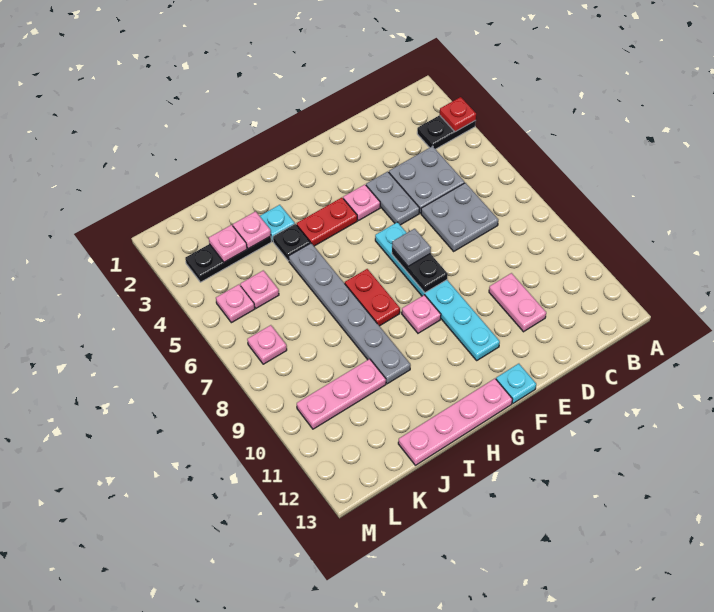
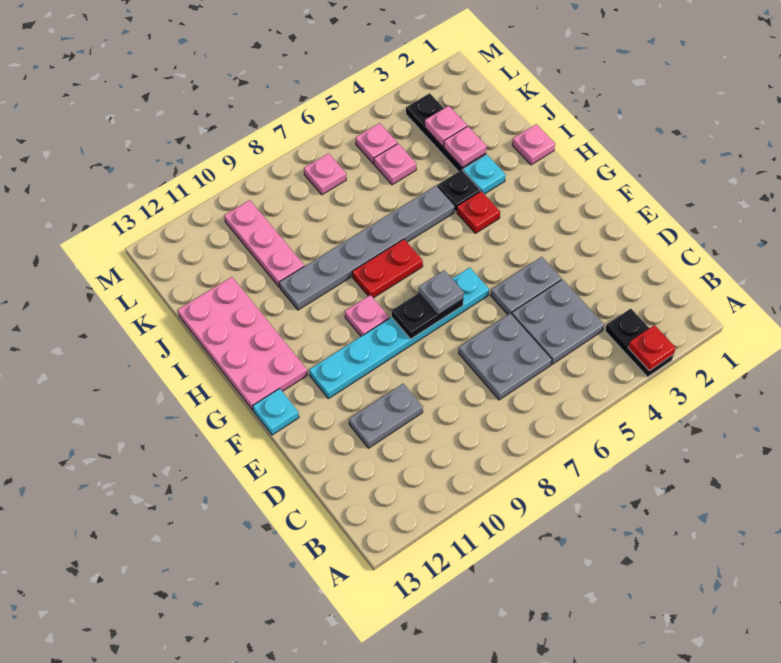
pink 1x2 plate [489,273,546,332] -> grey 1x2 plate [349,384,423,448]
pink 1x1 plate [343,185,380,221] -> pink 1x1 plate moved to [512,124,555,165]
red 1x2 plate [297,198,357,246] -> red 1x1 plate [457,191,500,233]
pink 1x4 plate [398,379,513,465] -> pink 2x4 plate [178,277,307,410]

